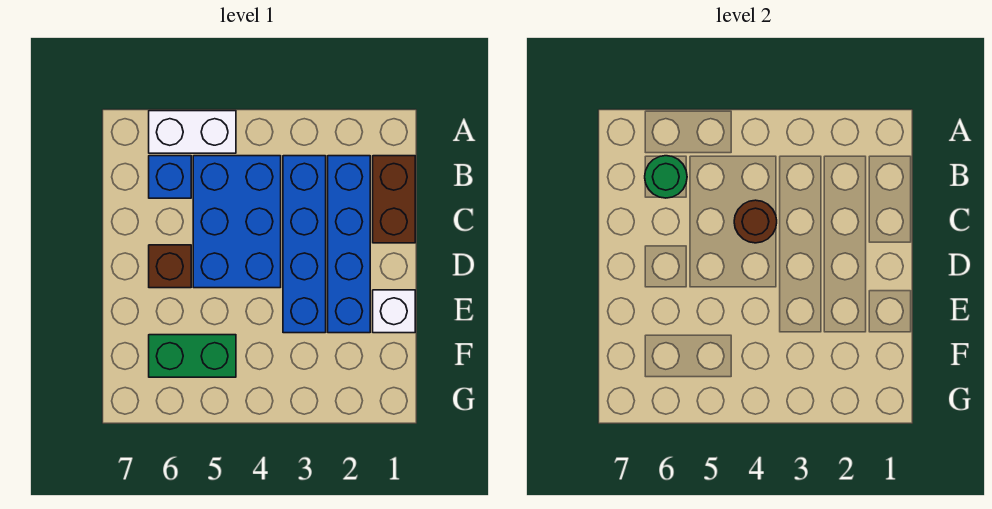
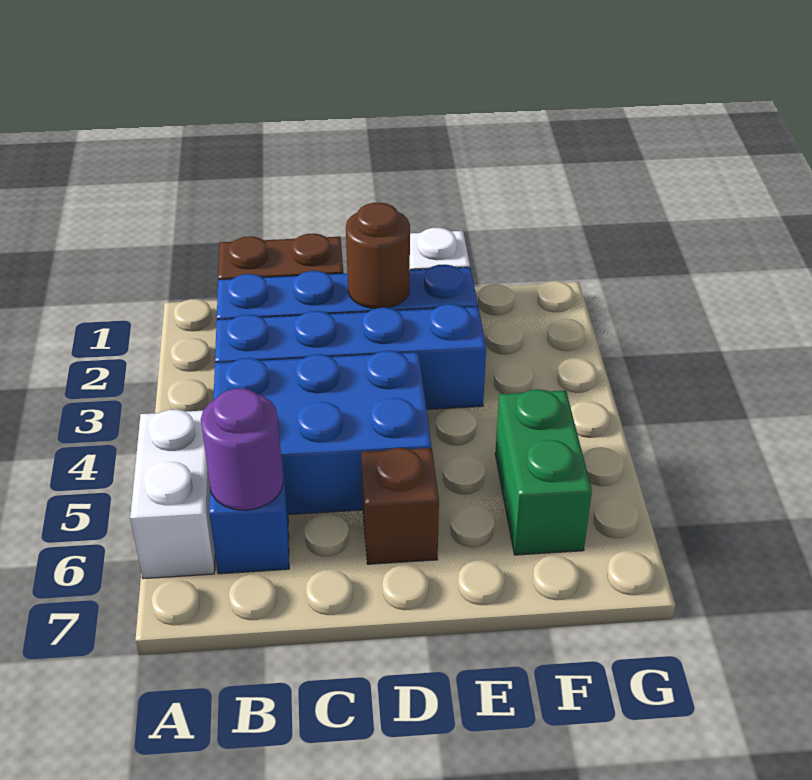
green 1x1 round brick [645,156,687,198] -> purple 1x1 round brick [201,388,283,510]
brown 1x1 round brick [734,200,777,243] -> brown 1x1 round brick moved to [346,203,410,309]

